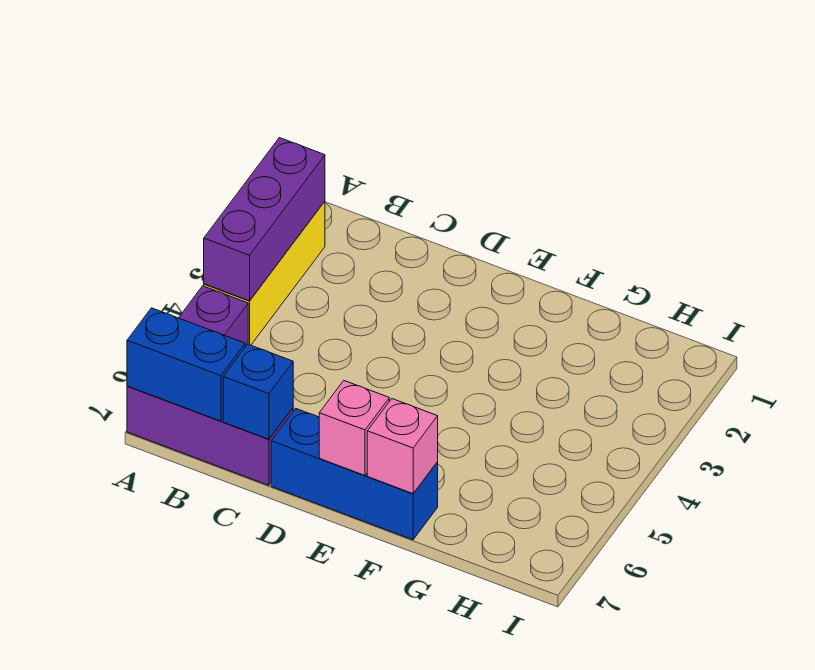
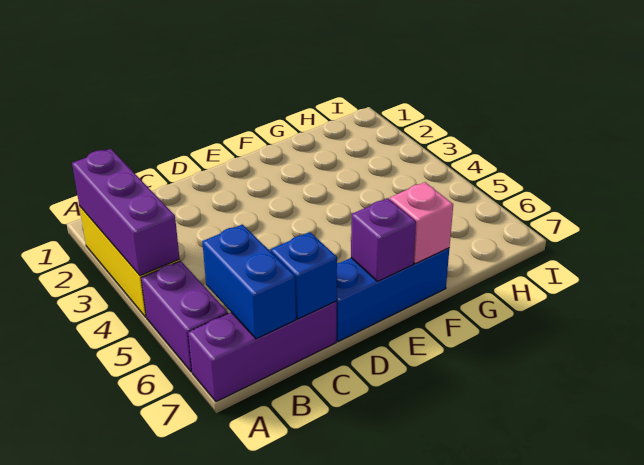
blue 1x2 brick [127,308,245,421] -> blue 1x2 brick turned to [202,224,296,339]
pink 1x1 brick [319,381,389,475] -> purple 1x1 brick [351,198,416,281]

